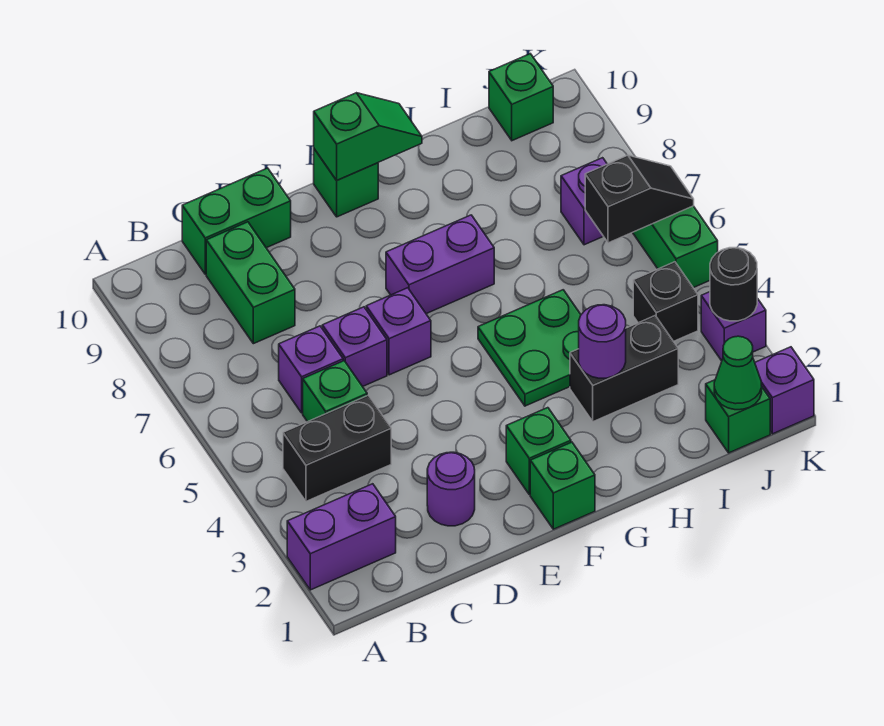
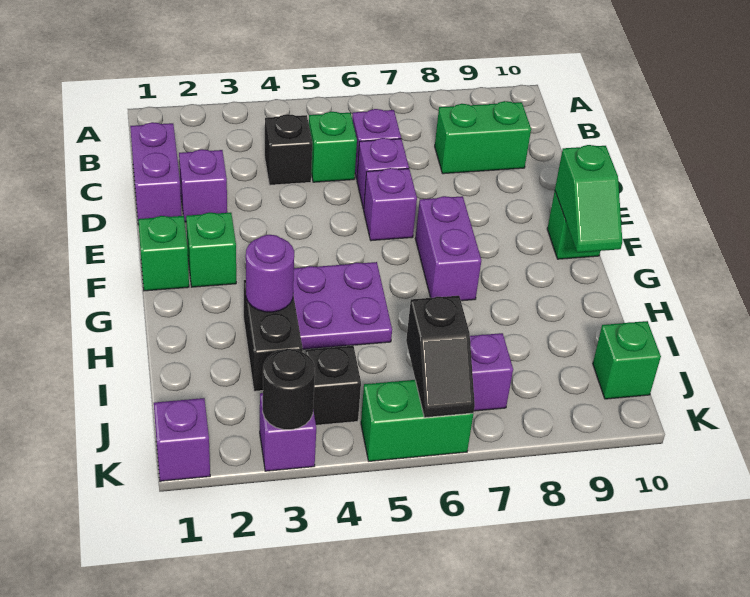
purple 1x2 brick [287,484,396,590] -> purple 1x2 brick moved to [130,122,182,225]
black 1x2 brick [283,395,391,501] -> black 1x1 brick [265,114,312,185]
green 1x2 brick [182,168,291,274] -> none
purple 1x1 round brick [427,452,475,526] -> purple 1x1 brick [179,149,227,222]
green 2x2 plate [478,290,581,406] -> purple 2x2 plate [293,262,392,349]
green 1x1 brick [706,380,770,453] -> none
green 1x1 cone [714,336,762,410] -> none

